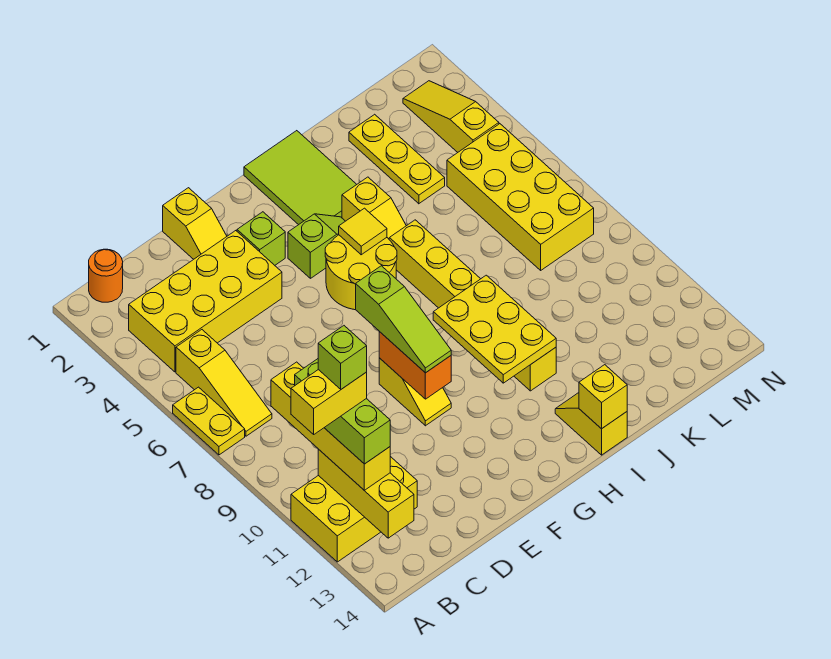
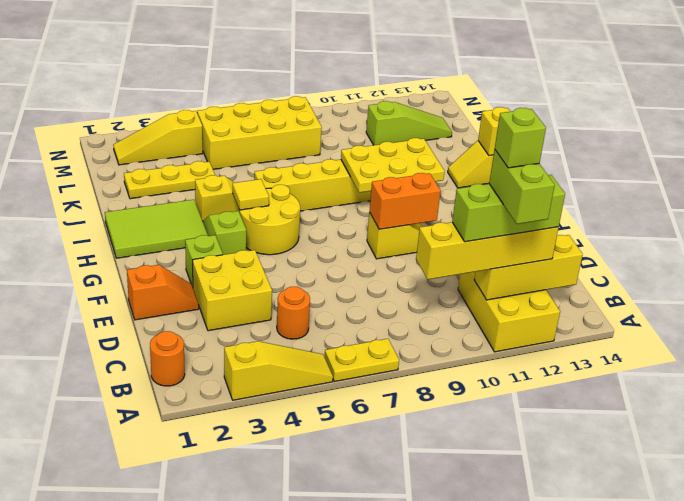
yellow 1x2 brick [291,370,367,434] -> lime 1x2 brick [489,150,555,224]
yellow 2x4 brick [129,231,282,372] -> yellow 2x2 brick [193,250,272,331]
yellow 1x3 slope [176,330,272,436] -> yellow 1x3 slope moved to [224,341,333,400]
none -> orange 1x1 round brick [277,287,310,339]
yellow 1x2 slope [163,188,227,259] -> orange 1x2 slope [127,265,199,320]
lime 1x3 slope [356,266,451,373] -> lime 1x3 slope moved to [366,101,452,145]

